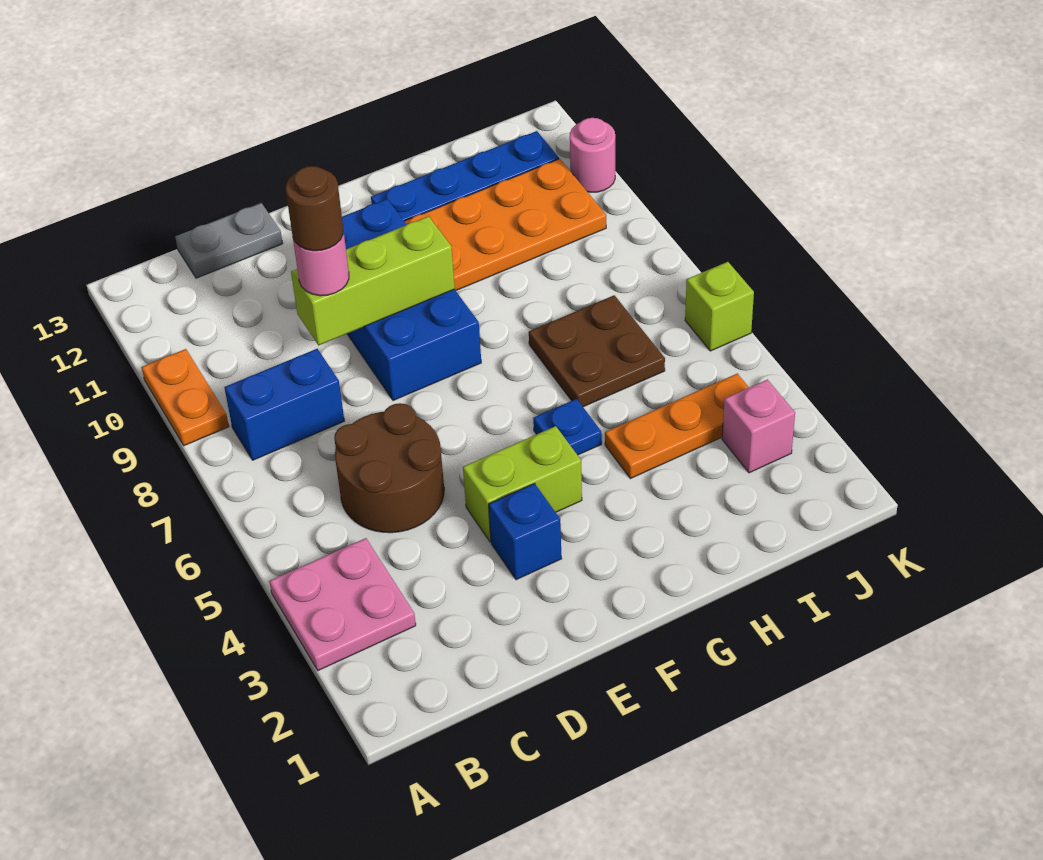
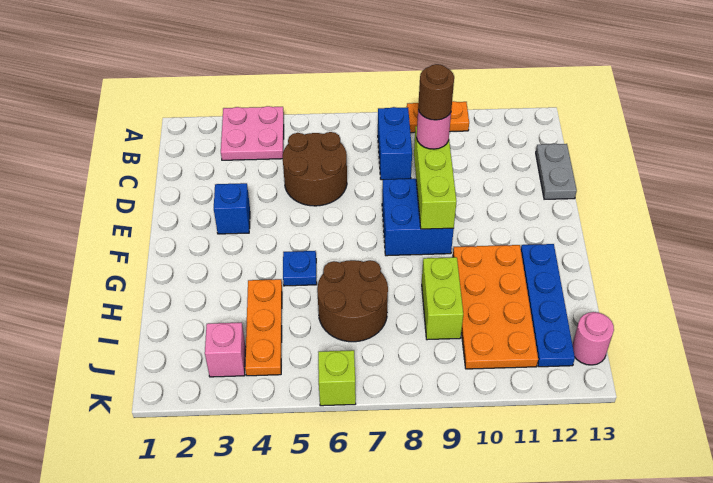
lime 1x2 brick [463,426,582,542] -> lime 1x2 brick moved to [422,257,463,340]
blue 2x4 brick [342,199,481,400] -> blue 2x2 brick [382,179,454,256]
brown 2x2 plate [529,295,665,407] -> brown 2x2 round brick [317,260,388,342]
pink 1x1 round brick [570,118,615,192] -> pink 1x1 round brick moved to [572,312,614,365]

